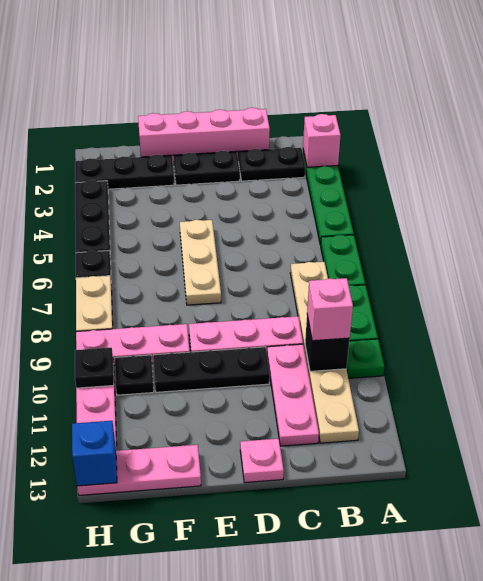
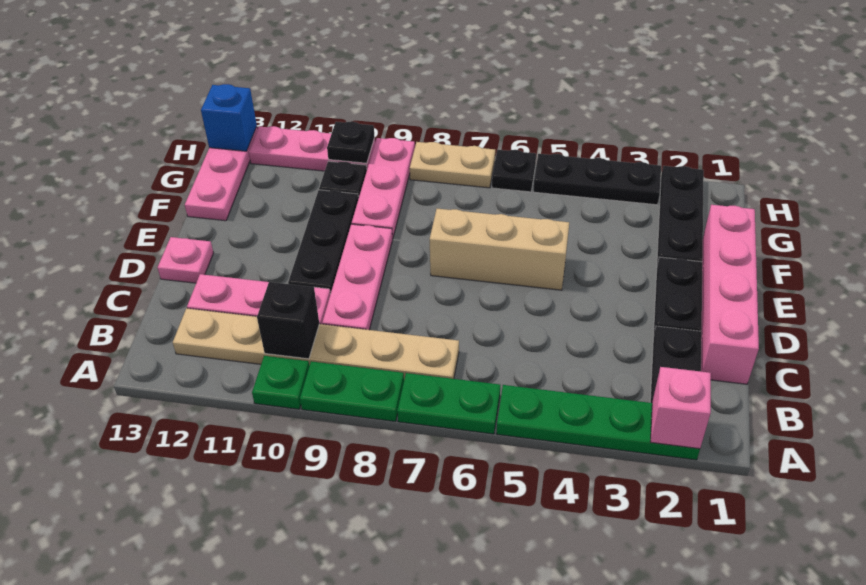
pink 1x1 brick [307,278,353,341] -> none
tan 1x3 plate [180,220,221,305] -> tan 1x3 brick [430,209,569,290]

